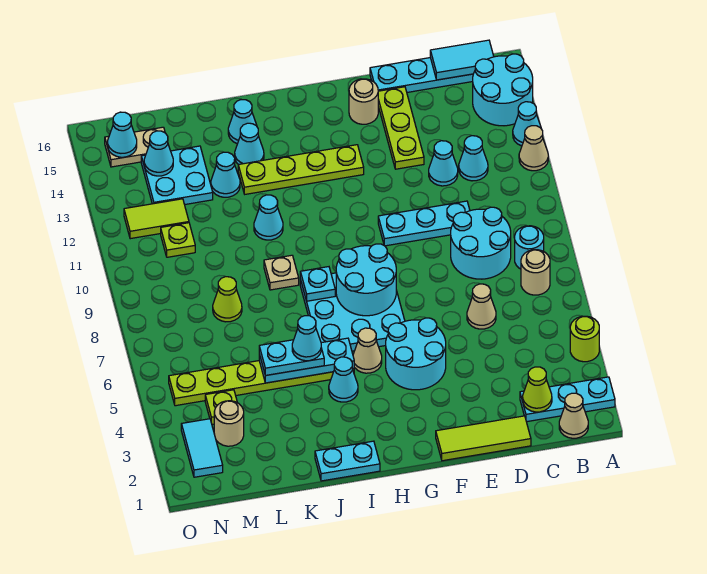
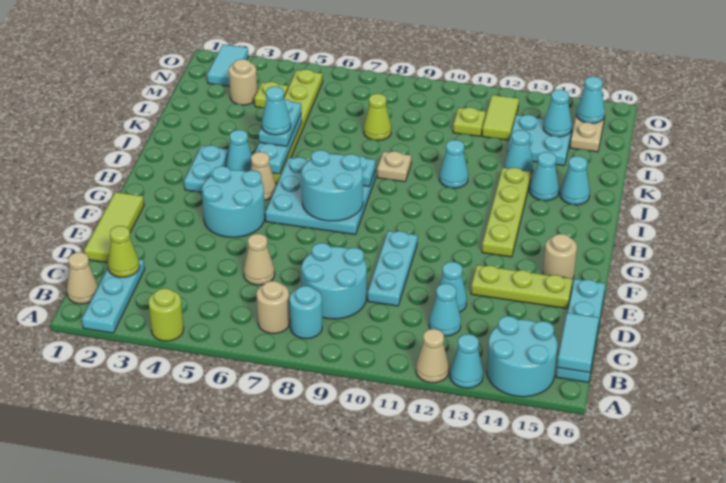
cyan 1x2 plate [315,441,380,481] -> cyan 1x2 plate moved to [184,145,229,192]
cyan 1x2 tile [181,419,223,477] -> cyan 1x2 tile turned to [207,44,248,86]

